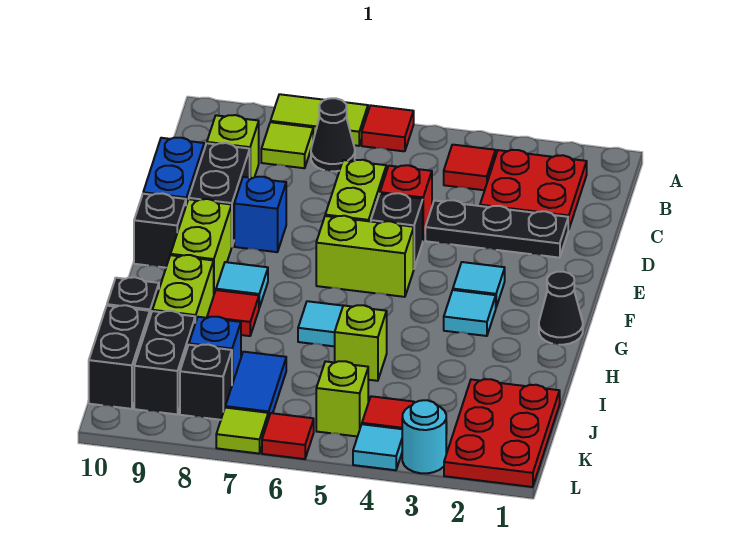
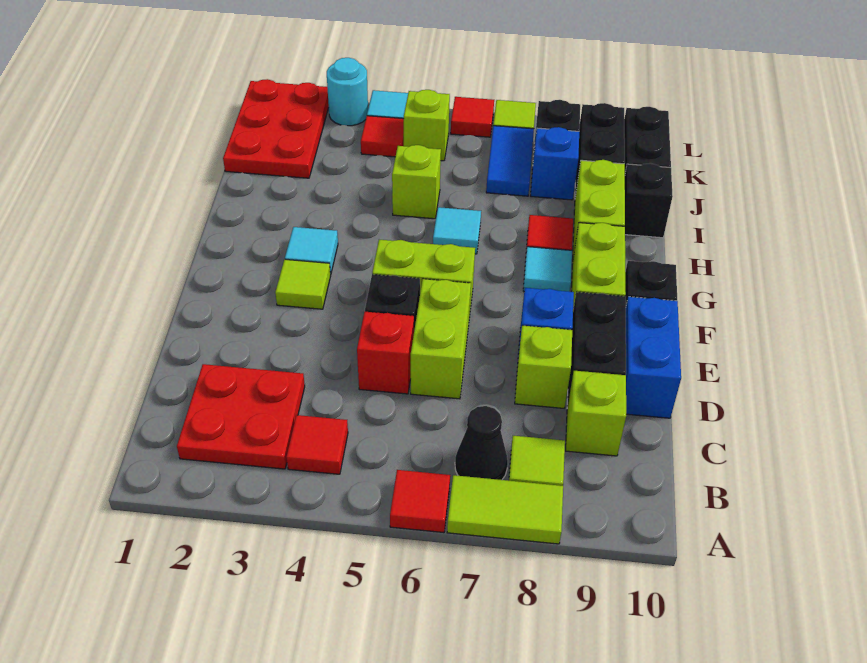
black 1x3 plate [425,200,568,258] -> none
none -> lime 1x1 brick [515,325,572,408]
cyan 1x1 tile [453,262,505,307] -> lime 1x1 tile [275,259,330,309]
black 1x1 cone [539,272,583,345] -> none

